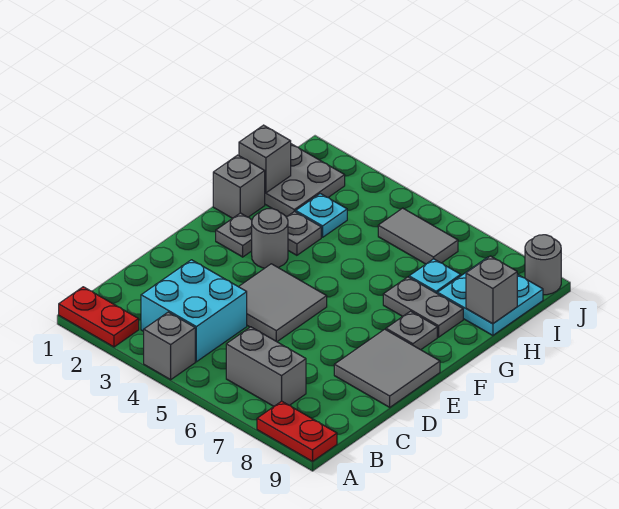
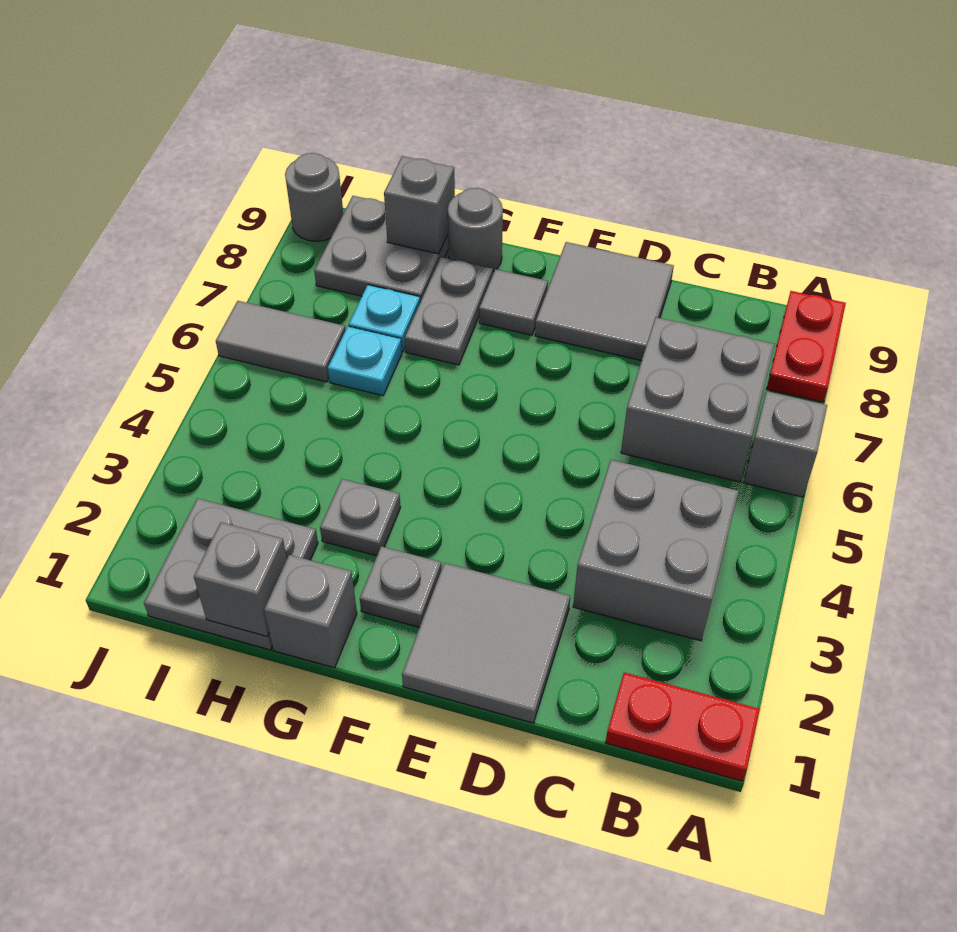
red 1x2 plate [59,287,139,347] -> red 1x2 plate turned to [606,672,760,781]
grey 1x1 brick [144,312,195,380] -> grey 1x1 brick moved to [744,391,827,497]
cyan 2x2 brick [141,260,247,362] -> grey 2x2 brick [573,460,739,641]
grey 1x2 brick [226,327,306,406] -> grey 2x2 brick [621,317,775,482]
grey 2x2 tile [239,264,327,342] -> grey 2x2 tile moved to [402,563,570,723]
grey 1x1 round brick [252,209,288,268] -> grey 1x1 round brick moved to [448,188,503,272]
grey 1x1 plate [386,311,437,350] -> grey 1x1 tile [479,269,548,335]
cyan 1x1 plate [296,194,347,237] -> cyan 1x1 plate moved to [328,326,402,396]
cyan 2x2 plate [437,257,543,335] -> grey 2x2 plate [314,196,449,302]
grey 1x2 tile [378,208,458,264] -> grey 1x2 tile turned to [216,301,345,382]

